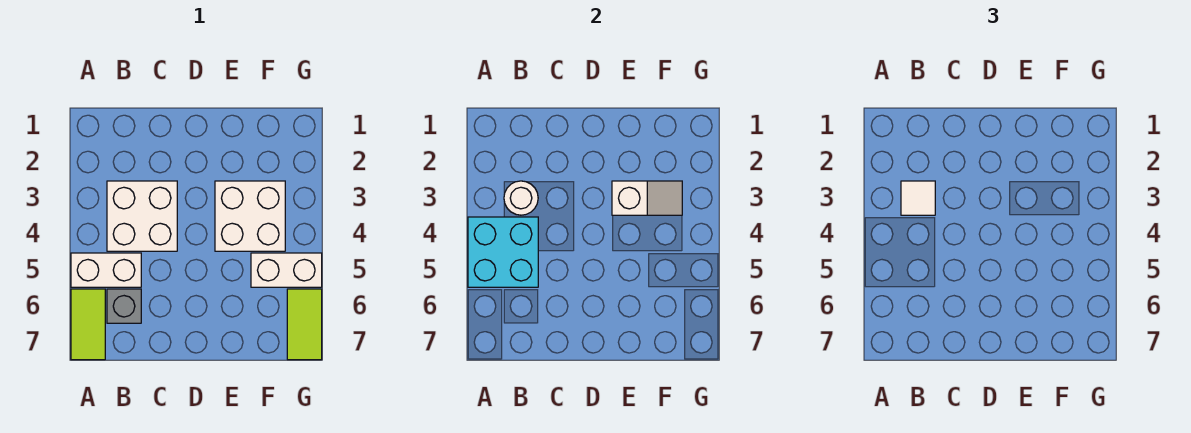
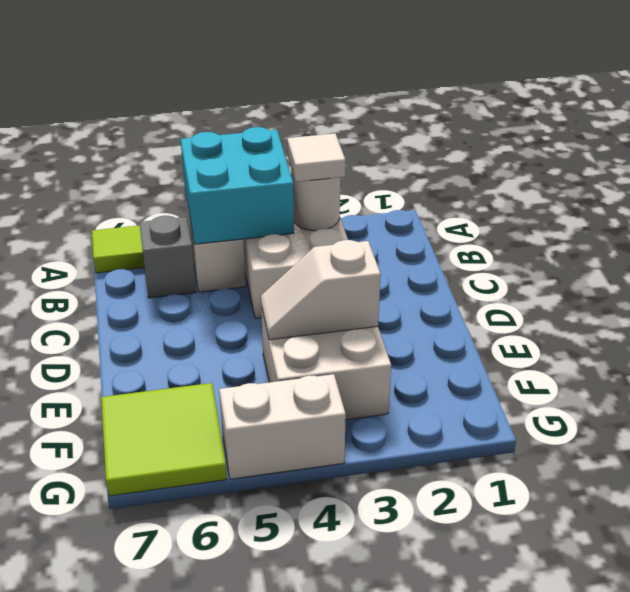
white 1x2 slope [612,181,682,215] -> white 1x2 slope turned to [261,240,381,340]
white 1x2 brick [251,253,322,287] -> white 1x2 brick turned to [219,374,346,479]
lime 1x2 tile [287,289,322,360] -> lime 2x2 tile [101,383,227,496]

